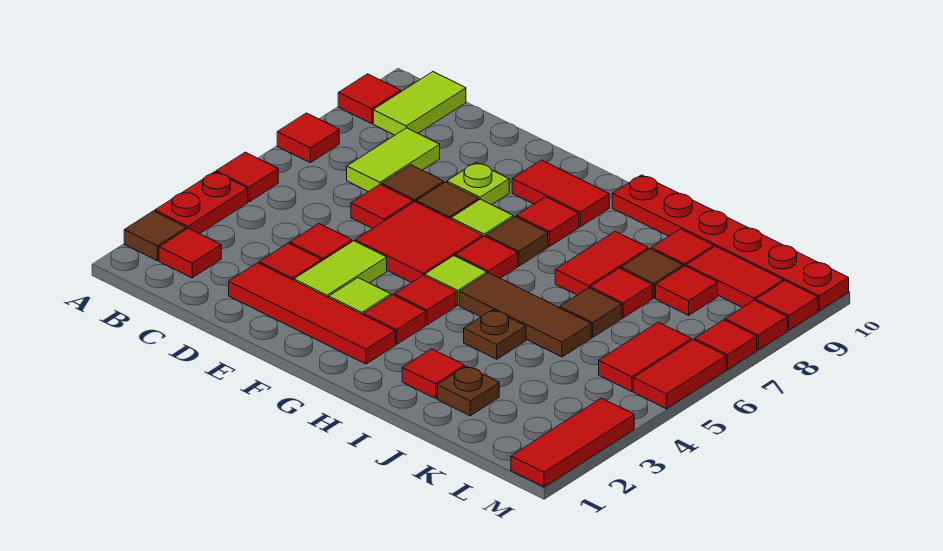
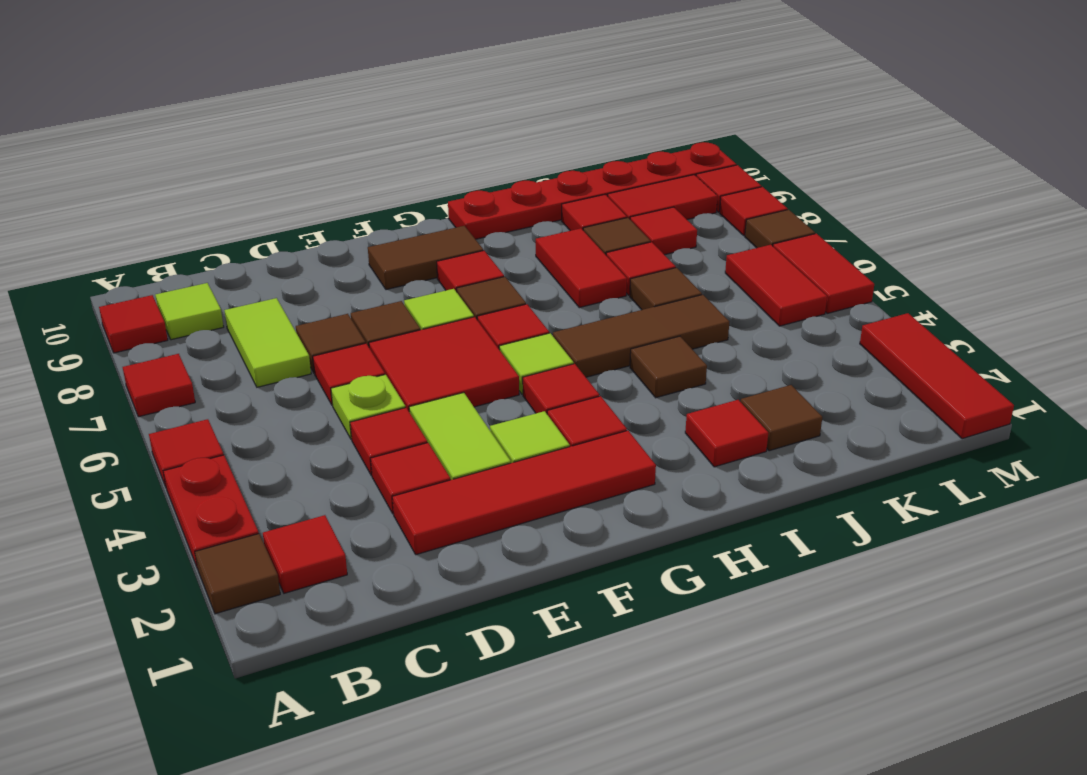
lime 1x2 tile [373,72,466,135] -> lime 1x1 tile [155,283,224,340]
lime 1x1 plate [447,163,509,205] -> lime 1x1 plate moved to [331,374,405,439]
red 1x2 tile [512,160,609,227] -> brown 1x2 tile [368,226,483,290]
brown 1x1 plate [464,310,526,359] -> brown 1x1 tile [630,336,707,398]
brown 1x1 plate [437,366,499,416] -> brown 1x1 tile [741,385,822,451]
red 1x1 tile [695,320,757,369] -> brown 1x1 tile [745,210,815,248]

